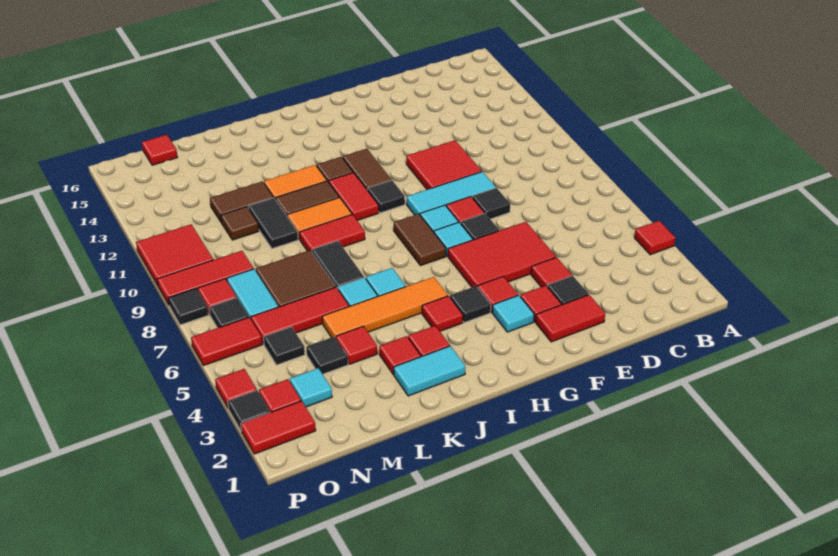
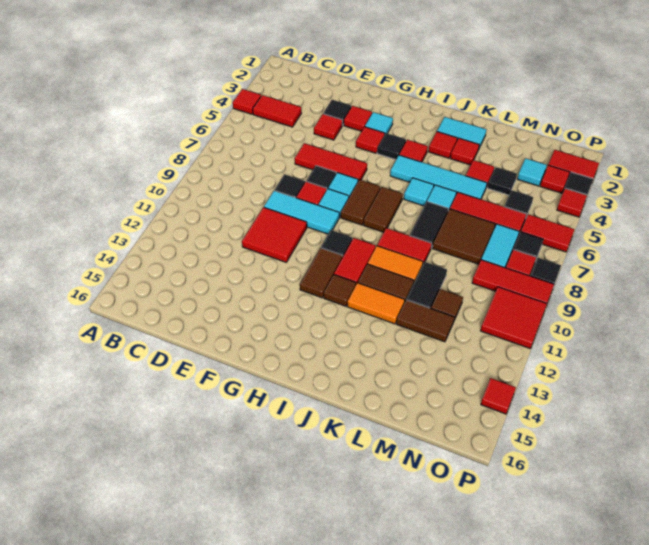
red 1x2 tile [536,295,605,342] -> red 1x2 tile moved to [253,95,301,127]
red 2x3 tile [448,222,556,287] -> red 1x3 tile [295,143,367,181]
orange 1x4 tile [322,277,448,338] -> cyan 1x4 tile [390,155,487,199]
none -> brown 1x2 tile [363,187,403,232]
red 1x1 tile [142,135,178,165] -> red 1x1 tile moved to [481,378,516,414]

